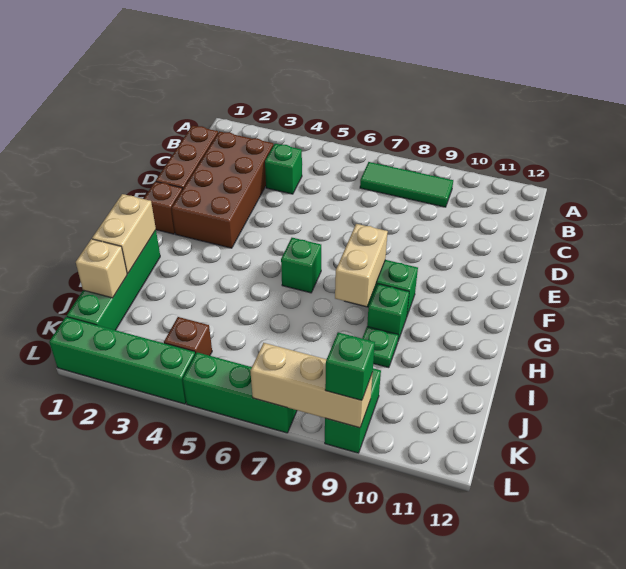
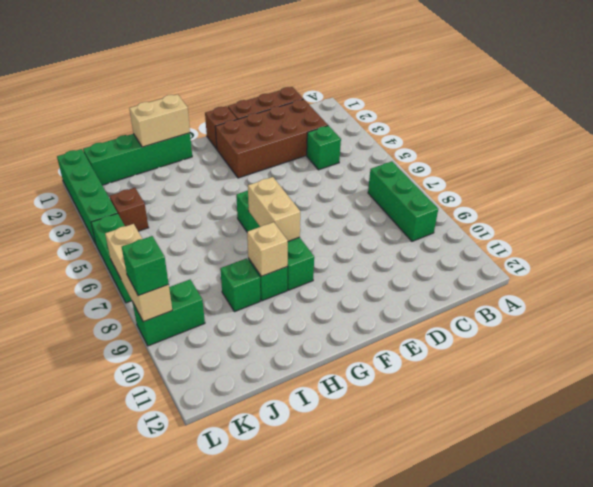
green 1x3 tile [360,162,453,207] -> green 1x3 brick [368,161,438,241]
tan 1x2 brick [335,224,388,307] -> tan 1x2 brick turned to [248,177,300,241]
green 1x1 plate [362,327,398,368] -> green 1x1 brick [220,258,260,312]
tan 1x1 brick [76,239,127,298] -> tan 1x1 brick moved to [247,222,288,276]

